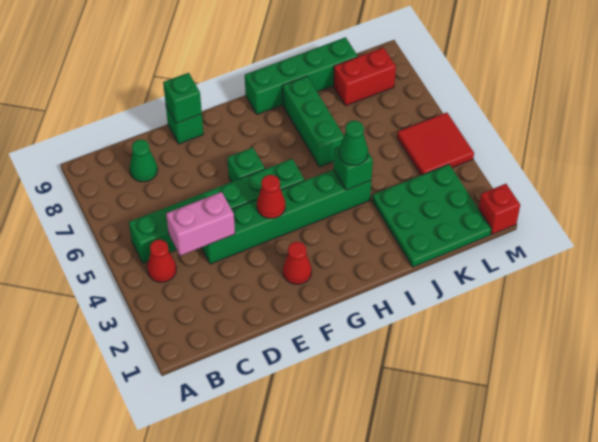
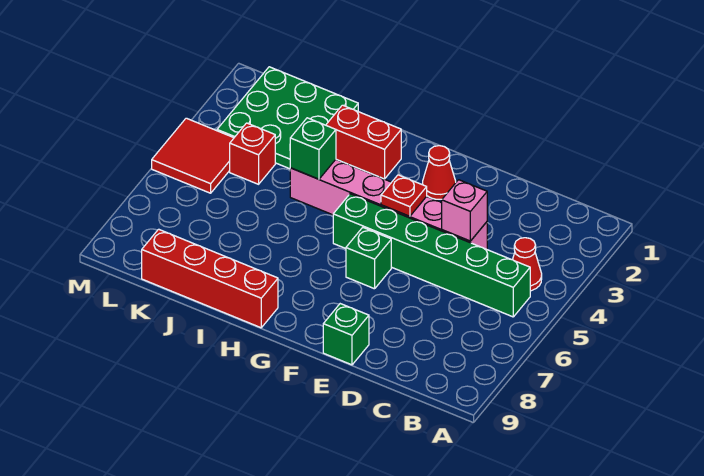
pink 1x2 brick [166,192,235,256] -> pink 1x1 brick [442,180,487,241]
green 1x1 cone [130,139,158,182] -> none
green 1x6 brick [201,170,371,264] -> pink 1x6 brick [290,160,487,249]
green 1x1 brick [163,73,202,123] -> none
red 1x1 cone [257,175,285,218] -> red 1x1 plate [381,175,427,216]
green 1x4 brick [245,37,358,114] -> red 1x4 brick [142,229,278,328]
green 1x1 cone [339,121,368,165] -> none
green 1x3 brick [283,76,344,167] -> none
red 1x2 brick [334,48,396,106] -> red 1x2 brick moved to [326,105,401,179]
red 1x1 brick [479,184,520,234] -> red 1x1 brick moved to [230,123,275,184]

